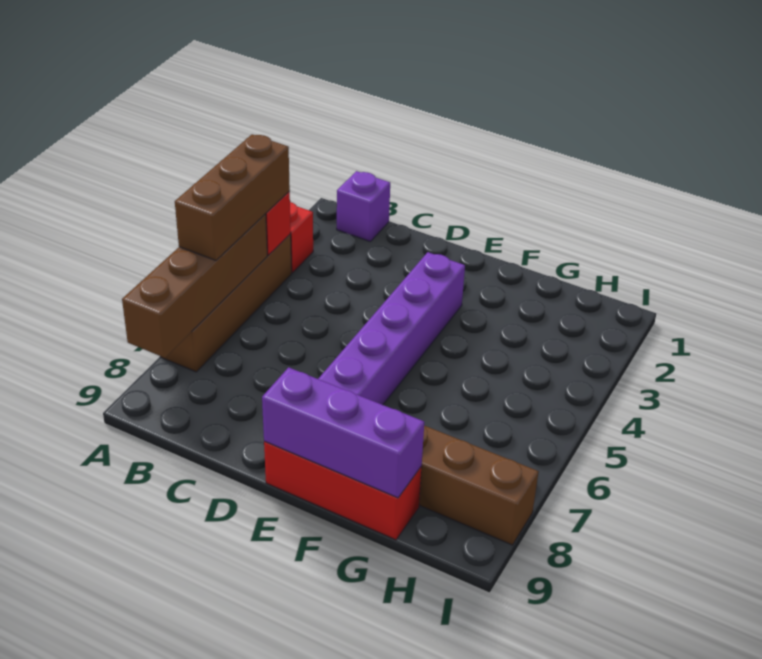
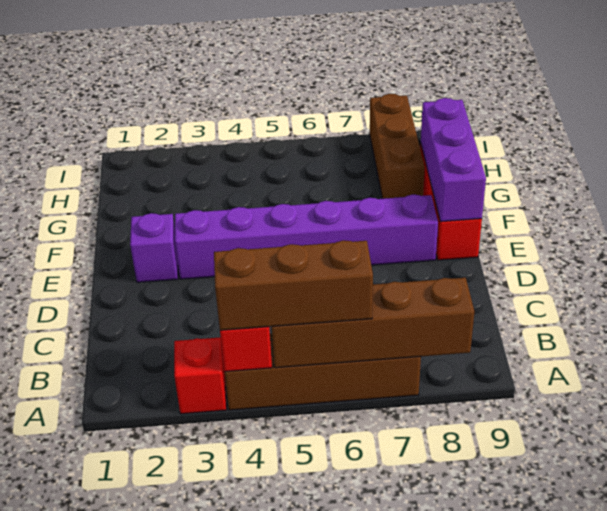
purple 1x1 brick [337,171,390,241] -> purple 1x1 brick moved to [130,213,178,282]

